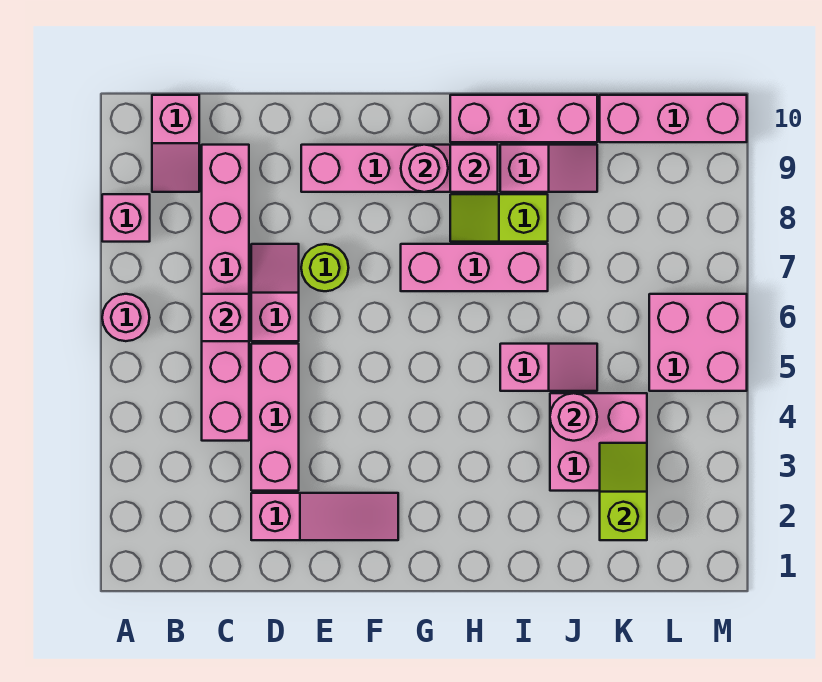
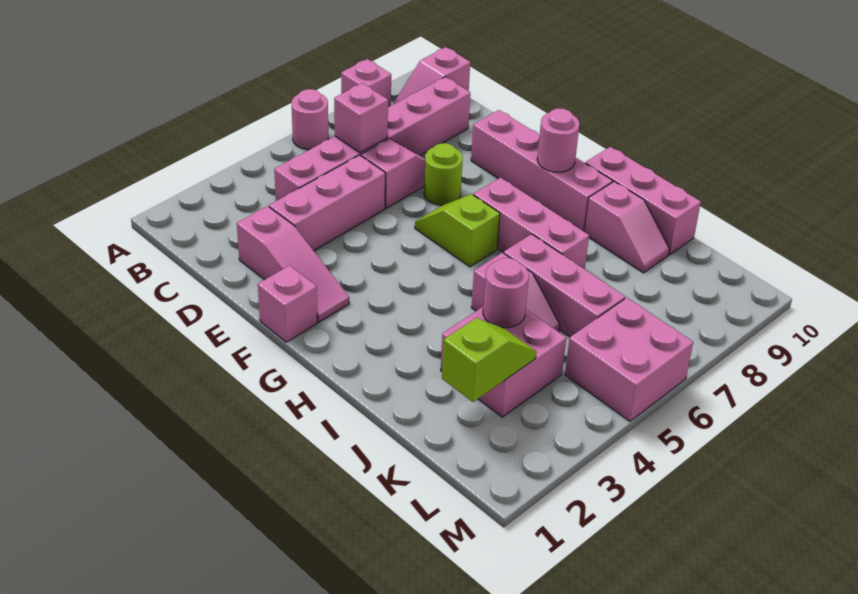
lime 1x2 slope [450,194,548,242] -> lime 1x2 slope moved to [415,194,500,267]
pink 1x1 brick [450,145,498,192] -> pink 1x1 brick moved to [258,265,317,342]
pink 1x3 brick [600,95,747,142] -> pink 1x3 brick moved to [504,234,625,337]

